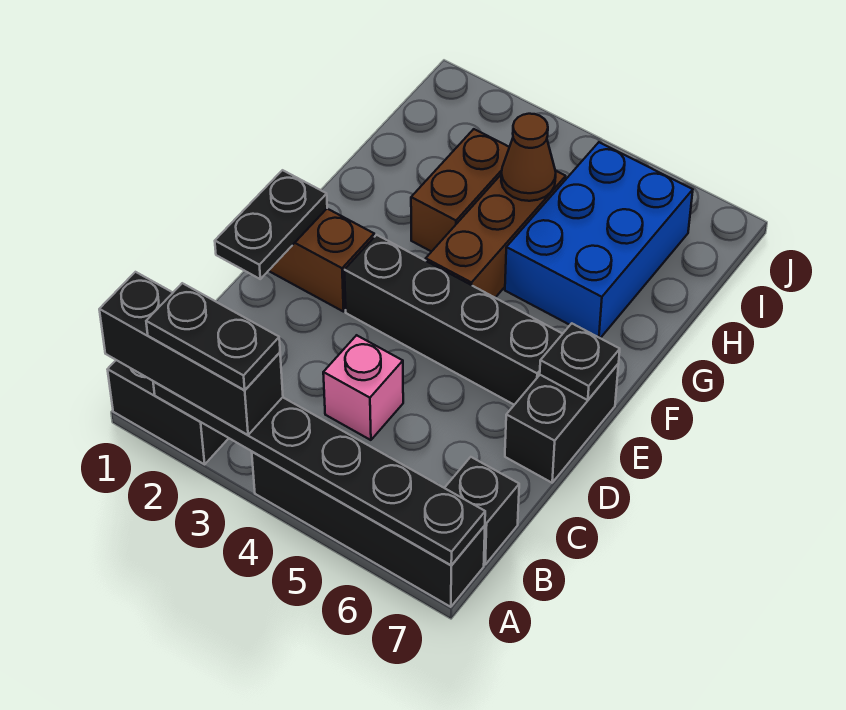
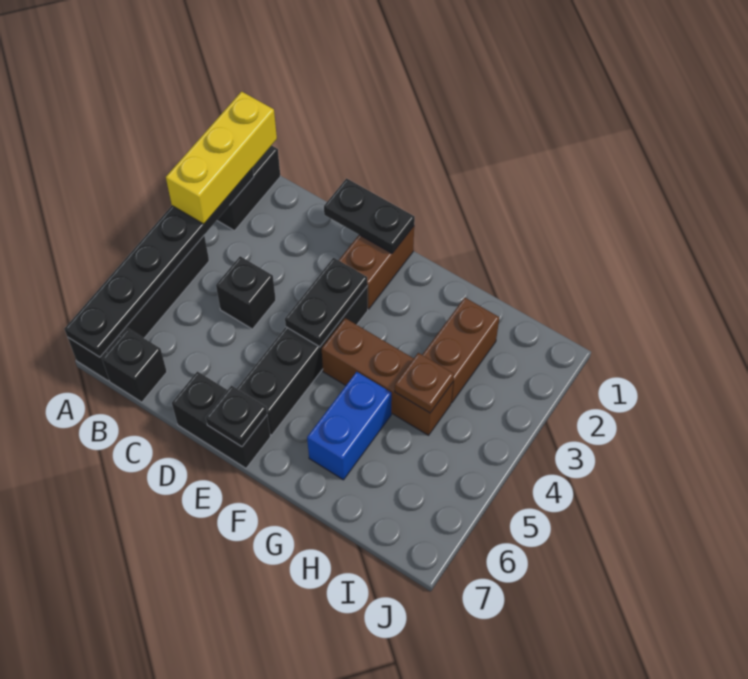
black 1x3 brick [99,272,283,435] -> yellow 1x3 brick [166,92,277,224]
black 1x2 plate [146,283,280,390] -> black 1x2 plate moved to [285,258,368,347]
pink 1x1 brick [323,335,403,440] -> black 1x1 brick [216,256,276,329]
brown 1x2 brick [411,129,509,252] -> brown 1x2 brick turned to [422,298,500,403]
blue 2x3 brick [505,142,693,338] -> blue 1x2 brick [307,372,392,480]
brown 1x1 cone [501,114,556,201] -> brown 1x1 plate [395,353,454,413]

